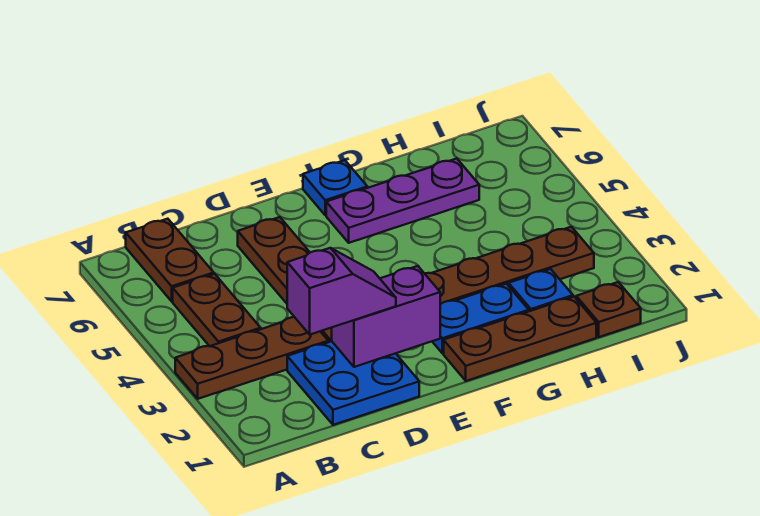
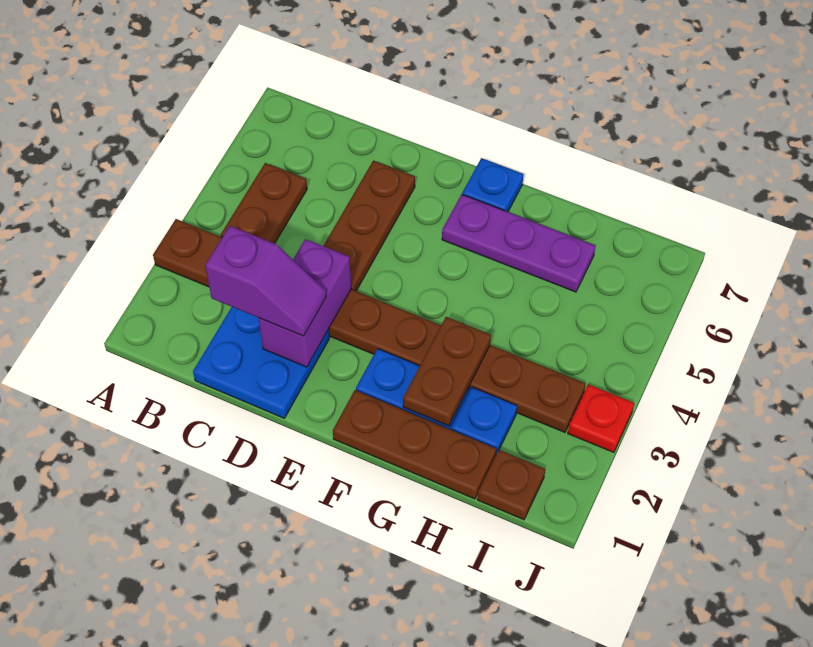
brown 1x2 plate [126,219,214,301] -> brown 1x2 plate moved to [403,317,491,426]
purple 1x2 brick [332,266,440,367] -> purple 1x2 brick turned to [259,239,351,367]
none -> red 1x1 plate [568,384,634,452]

